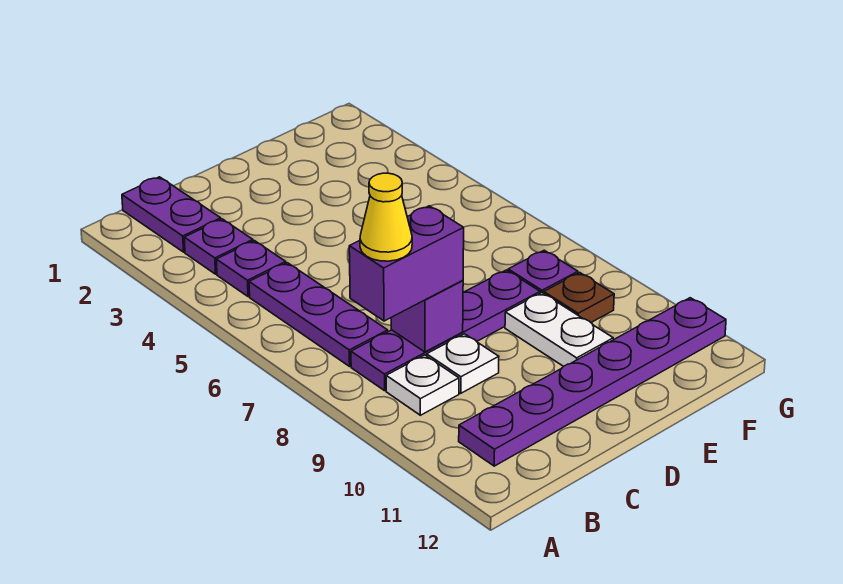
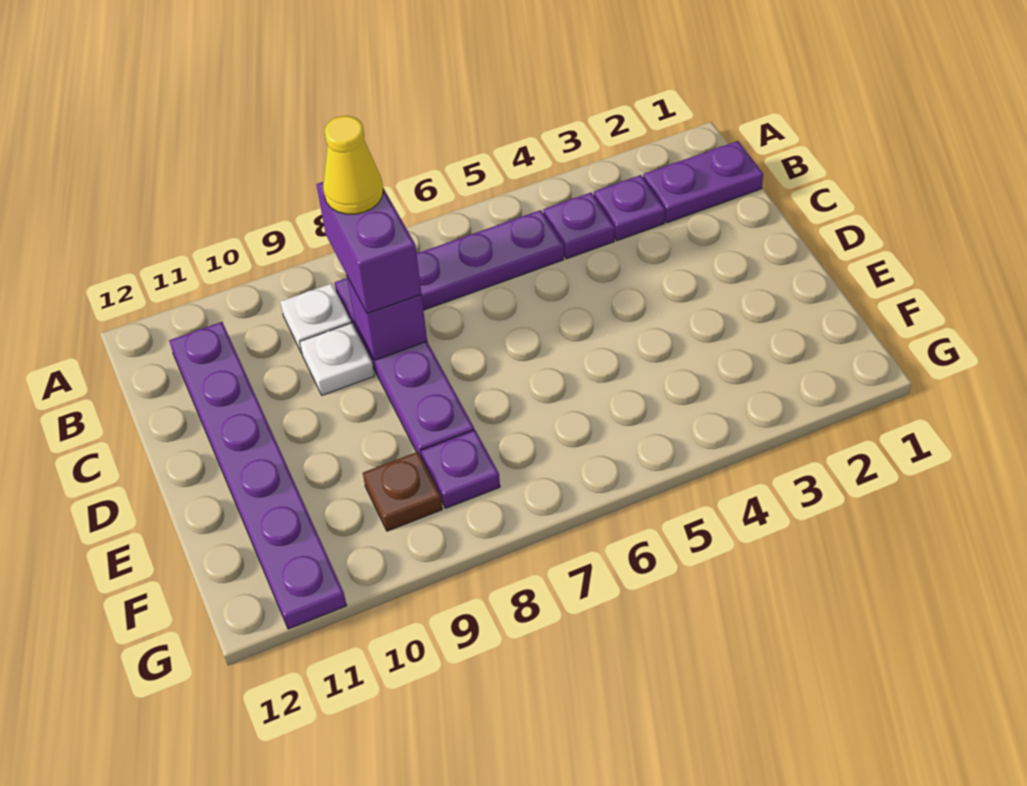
white 1x2 plate [505,293,613,366] -> none

